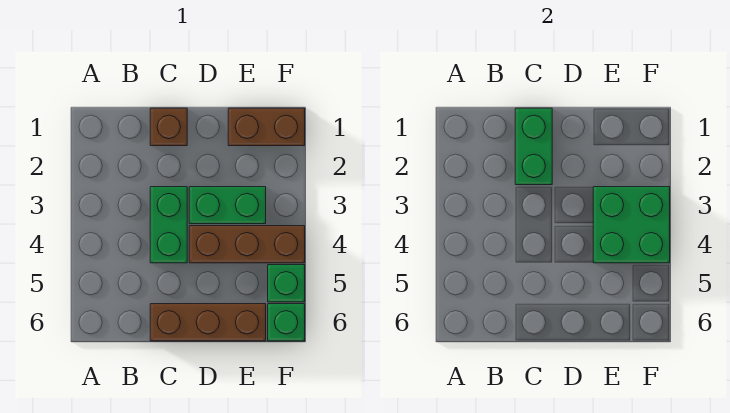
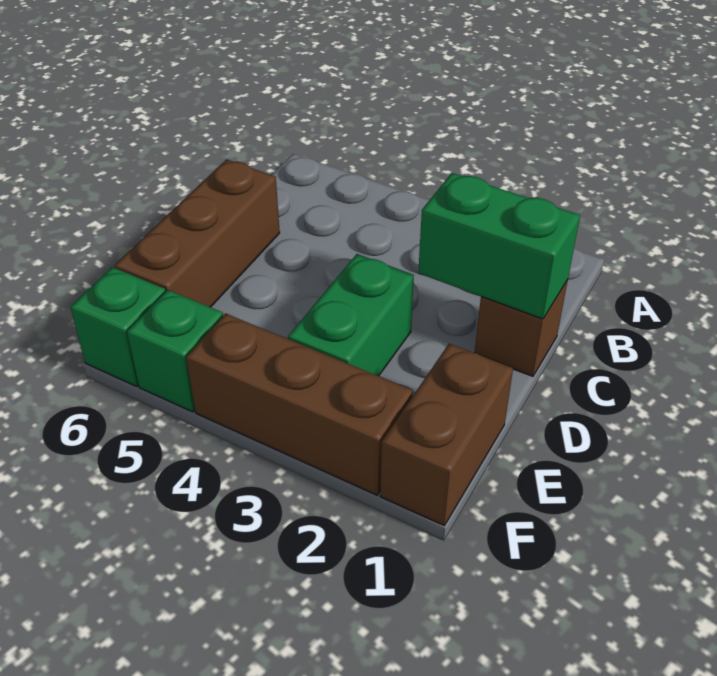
green 1x2 brick [150,187,187,263] -> none
brown 1x3 brick [189,226,305,263] -> brown 1x3 brick turned to [186,314,413,495]
green 2x2 brick [593,187,670,263] -> none

